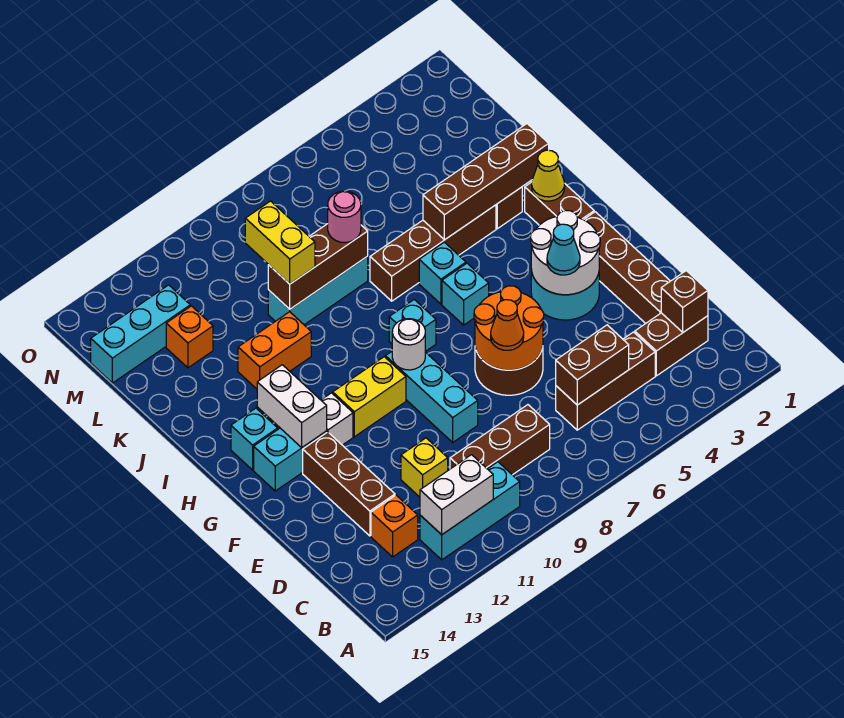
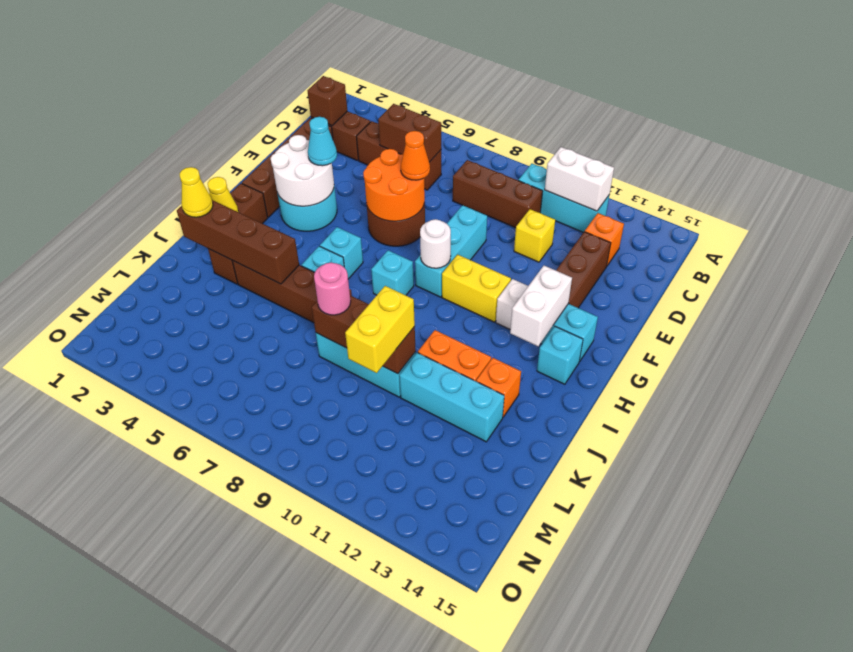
none -> yellow 1x1 cone [180,167,213,217]
orange 1x1 brick [166,306,213,368] -> orange 1x1 brick moved to [476,358,521,417]
cyan 1x3 brick [91,285,190,383] -> cyan 1x3 brick moved to [399,353,504,442]

